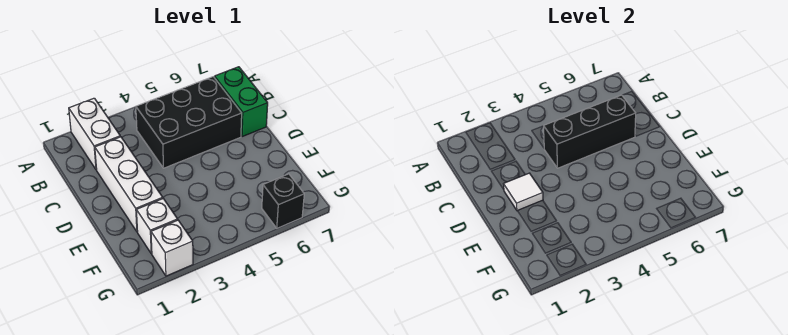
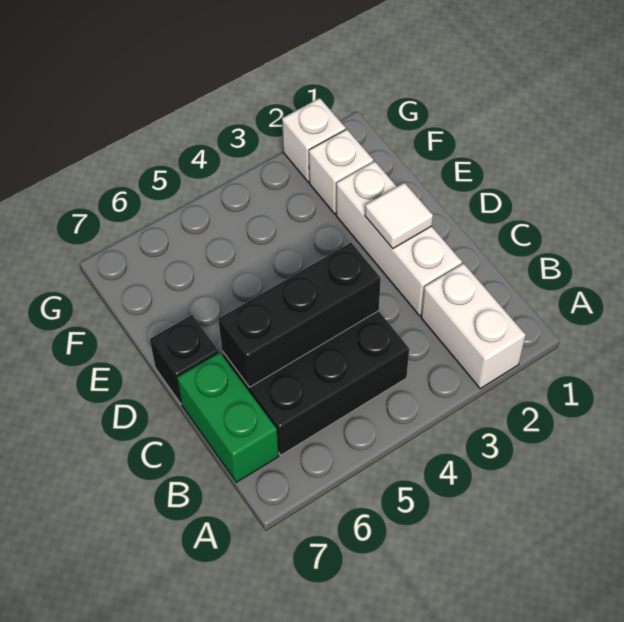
black 1x1 brick [262,174,304,228] -> black 1x1 brick moved to [150,315,219,404]

